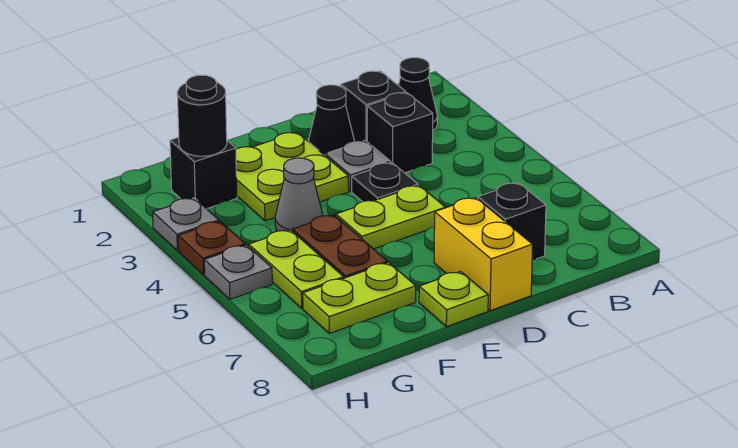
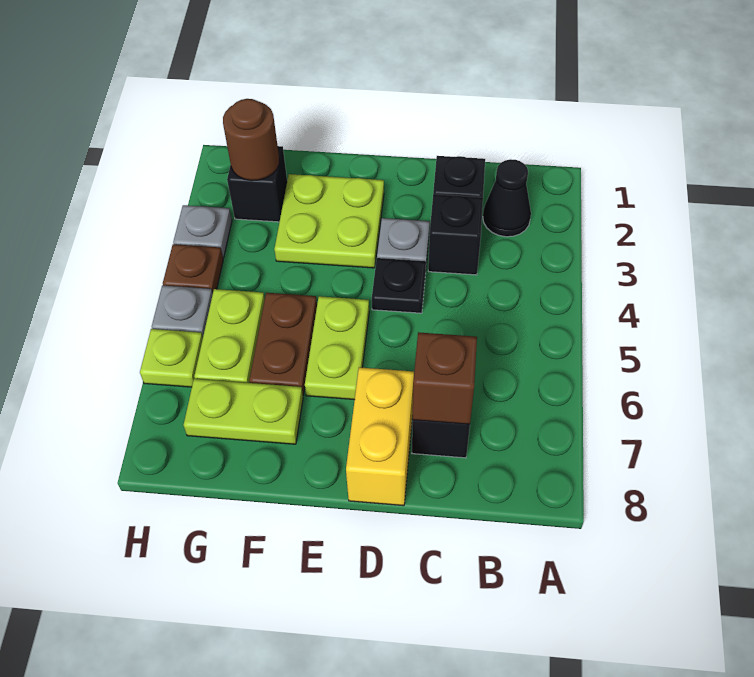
none -> brown 1x1 brick [413,332,477,424]
black 1x1 cone [308,85,354,155] -> none
lime 1x2 plate [336,185,446,249] -> lime 1x2 plate turned to [305,296,369,400]
lime 1x1 plate [419,271,488,327] -> lime 1x1 plate moved to [140,329,203,387]
grey 1x1 cone [275,158,323,232] -> none
black 1x1 round brick [177,75,227,156] -> brown 1x1 round brick [223,99,279,181]

